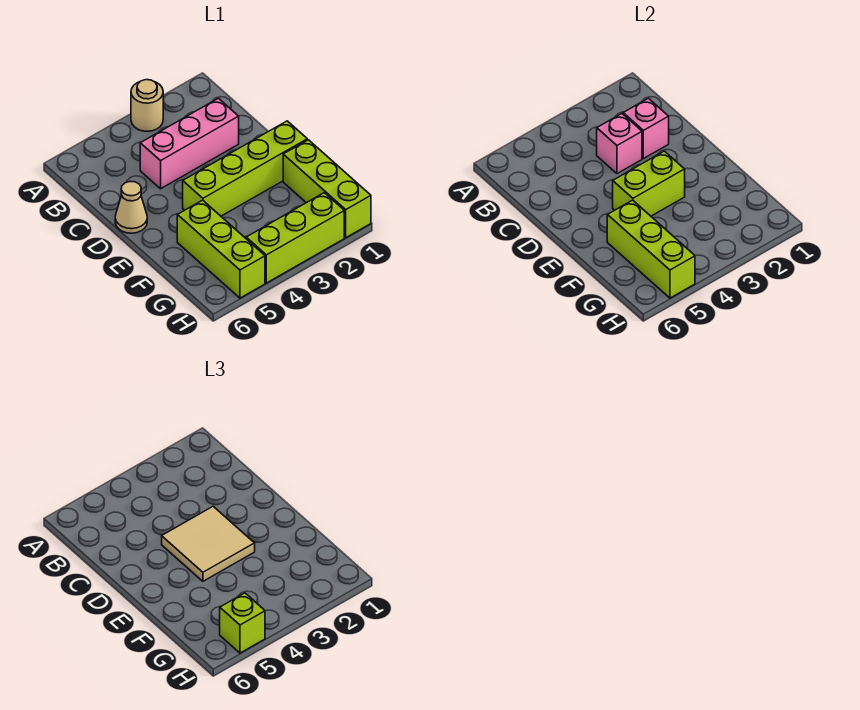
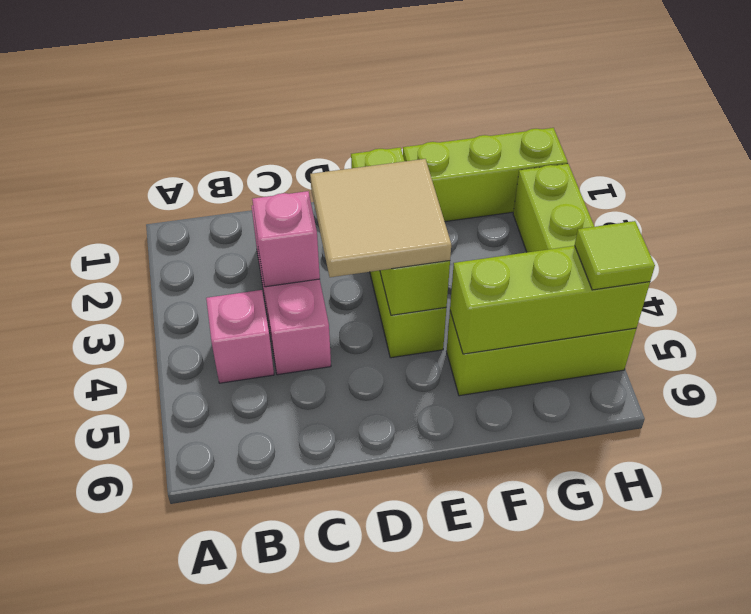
tan 1x1 round brick [131,80,163,131] -> none
pink 1x1 brick [623,98,669,159] -> pink 1x1 brick moved to [206,290,274,383]
tan 1x1 cone [115,182,147,233] -> none
lime 1x1 brick [220,593,265,653] -> lime 1x1 tile [575,221,655,290]

